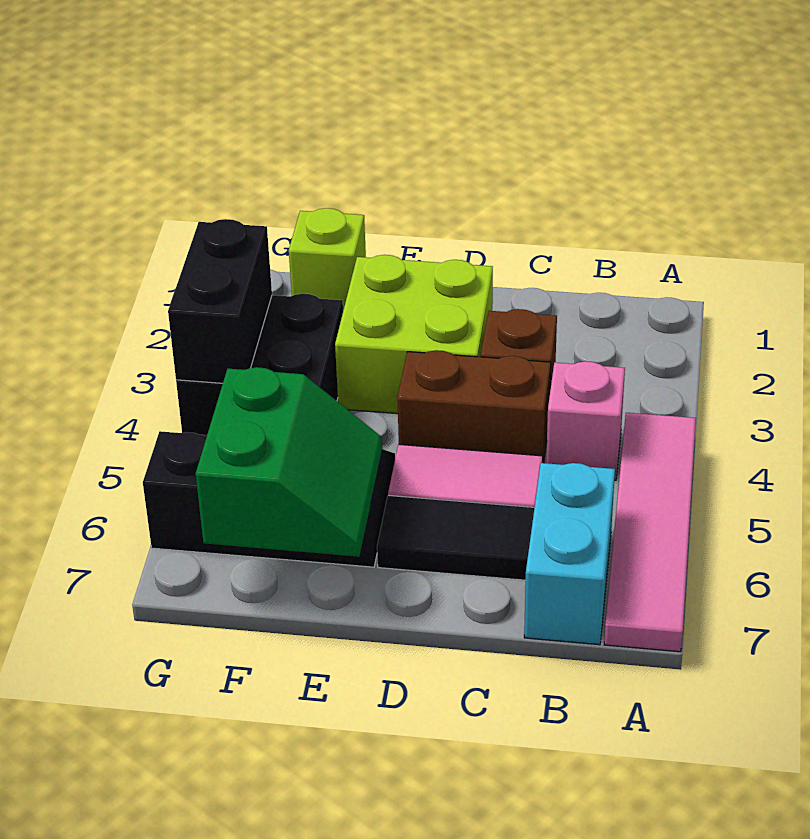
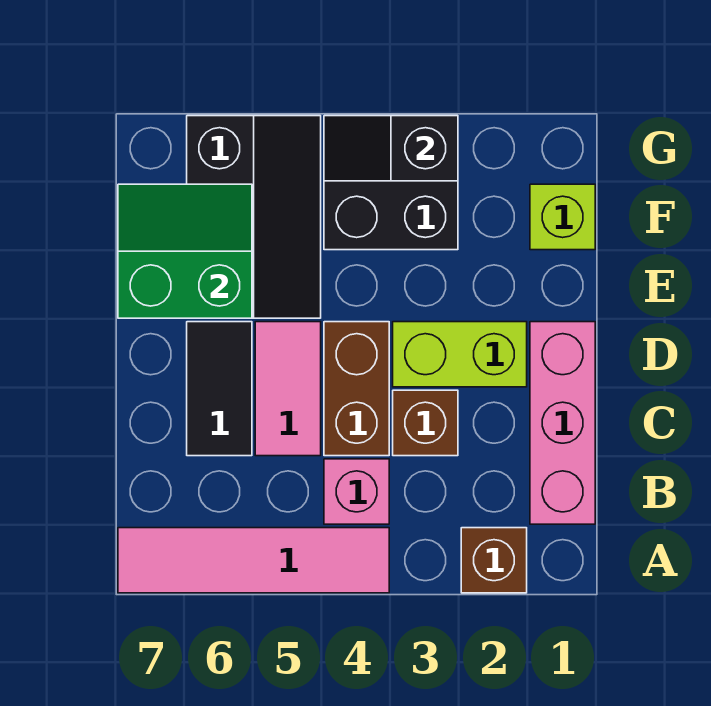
none -> brown 1x1 brick [461,528,527,593]
none -> pink 1x3 brick [530,322,595,524]
cyan 1x2 brick [524,463,615,645] -> none
lime 2x2 brick [335,255,493,414] -> lime 1x2 brick [393,322,527,387]
green 2x2 slope [196,367,382,557] -> green 2x2 slope turned to [118,184,252,318]
black 1x2 brick [168,219,272,383] -> black 1x2 slope [324,116,458,181]

